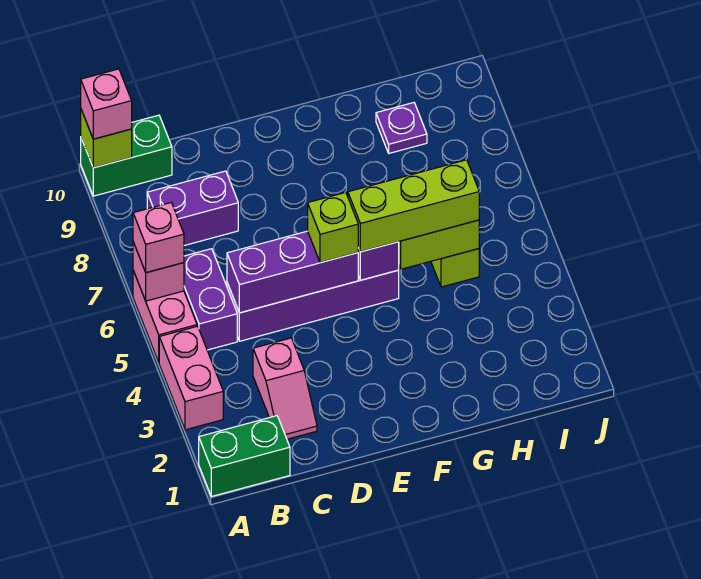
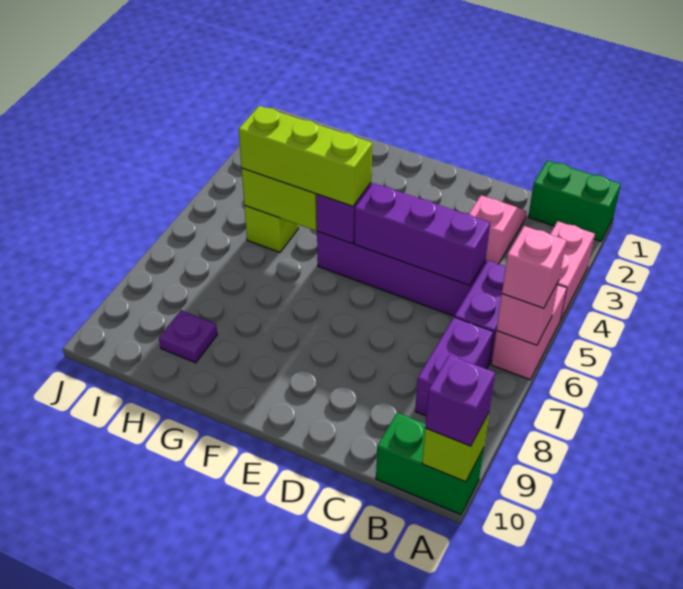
pink 1x1 brick [81,69,132,139] -> purple 1x1 brick [425,355,495,446]
purple 1x2 brick [147,171,238,246] -> purple 1x2 brick turned to [415,317,493,416]
lime 1x1 brick [308,192,358,263] -> none

